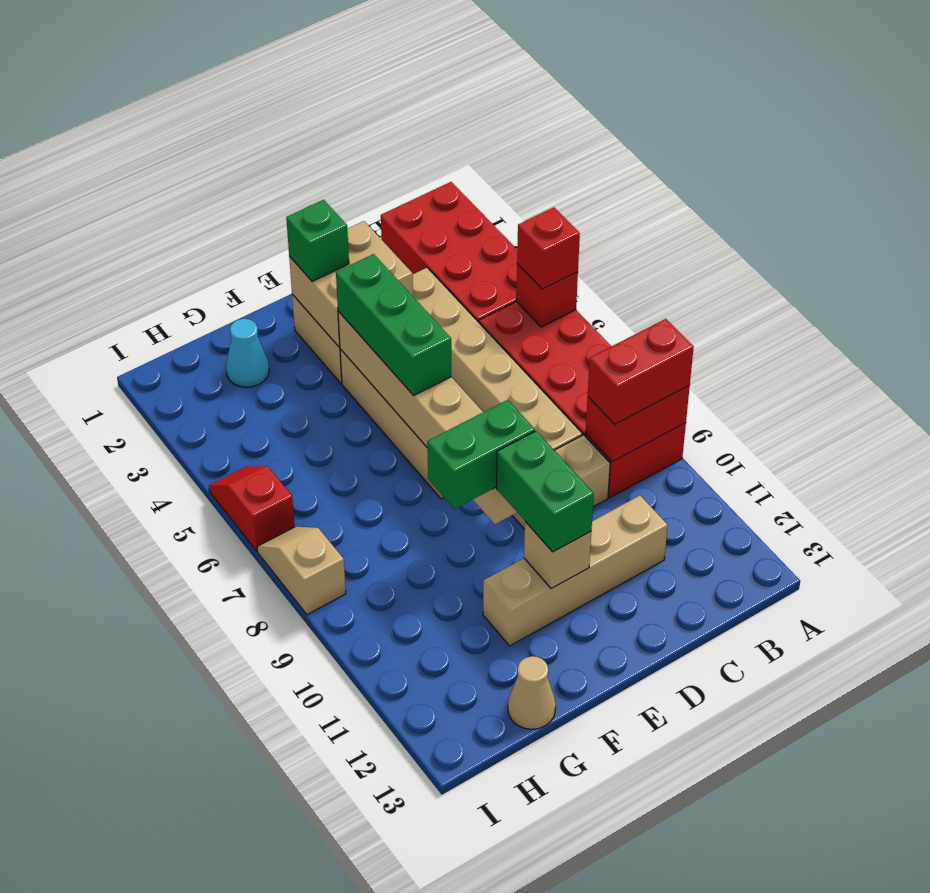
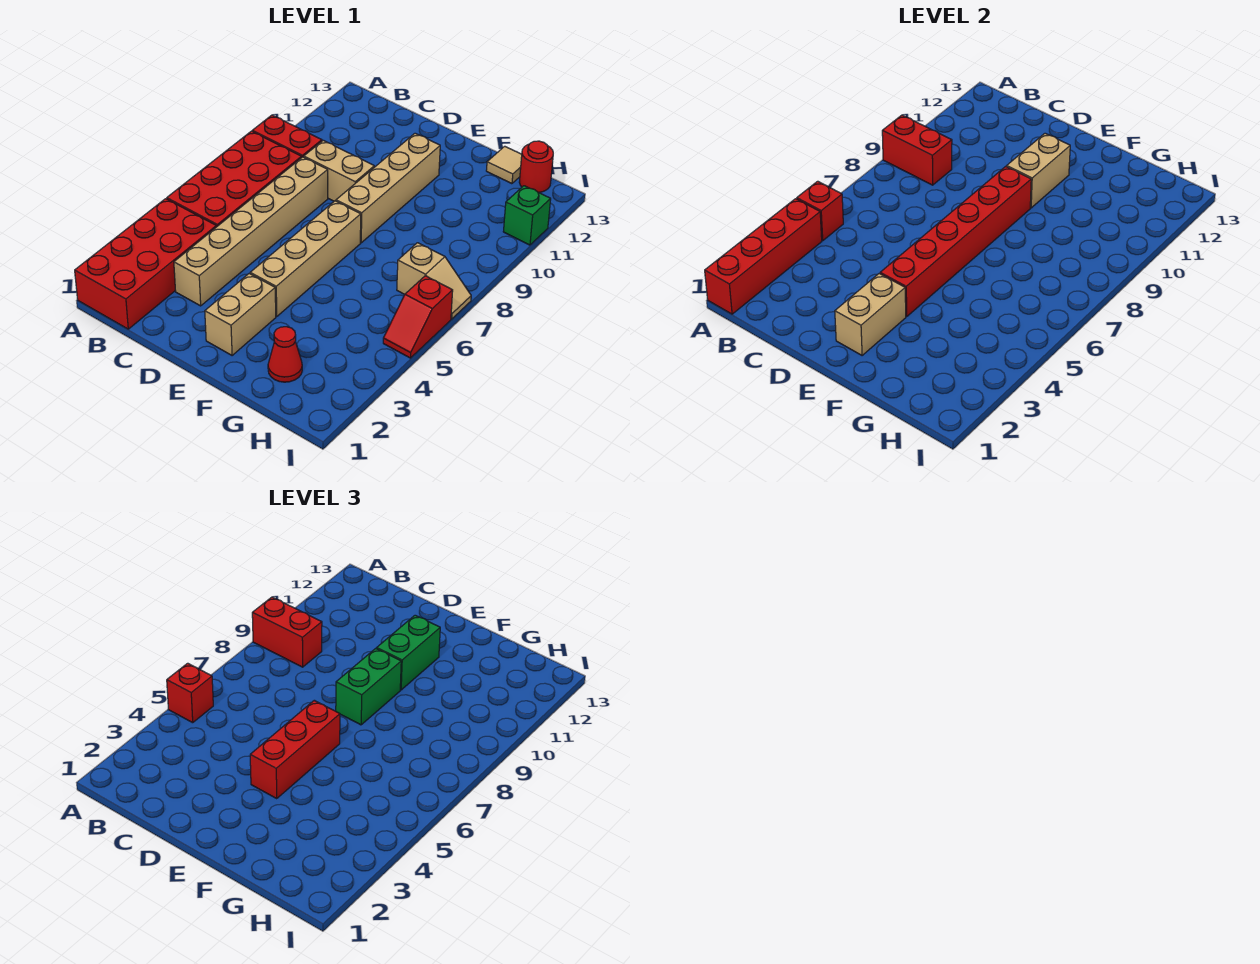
none -> red 1x4 brick [705,199,822,314]
tan 1x4 brick [483,496,668,646] -> tan 1x4 brick turned to [336,133,440,243]
tan 2x2 brick [289,221,413,347] -> tan 1x2 brick [835,273,906,355]
green 1x1 brick [286,200,349,281] -> green 1x1 brick moved to [503,186,551,245]
tan 1x6 brick [338,311,517,524] -> red 1x6 brick [880,166,1031,316]
green 1x3 brick [336,254,451,396] -> red 1x3 brick [250,700,340,798]
green 1x2 brick [427,400,535,509] -> green 1x2 brick turned to [336,648,401,725]
tan 1x1 brick [524,522,591,589] -> tan 1x2 brick [1007,133,1070,208]
cyan 1x1 cone [226,319,269,387] -> red 1x1 cone [268,327,302,382]
tan 1x1 cone [508,656,556,729] -> tan 1x1 tile [486,146,522,184]
none -> red 1x1 round brick [519,141,553,193]
tan 1x2 slope [257,527,346,614] -> tan 1x2 slope turned to [397,243,471,319]

